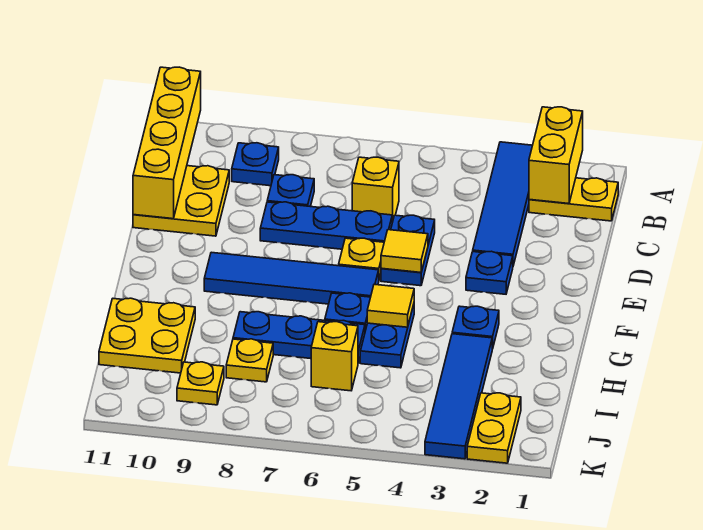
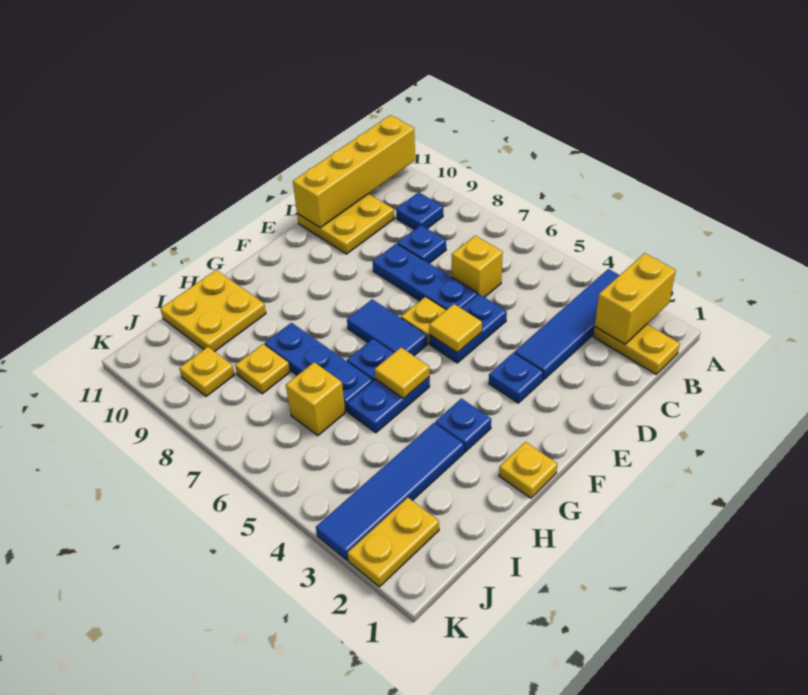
blue 1x4 tile [204,252,379,304] -> blue 1x2 tile [347,299,427,356]
none -> yellow 1x1 plate [499,442,557,498]

